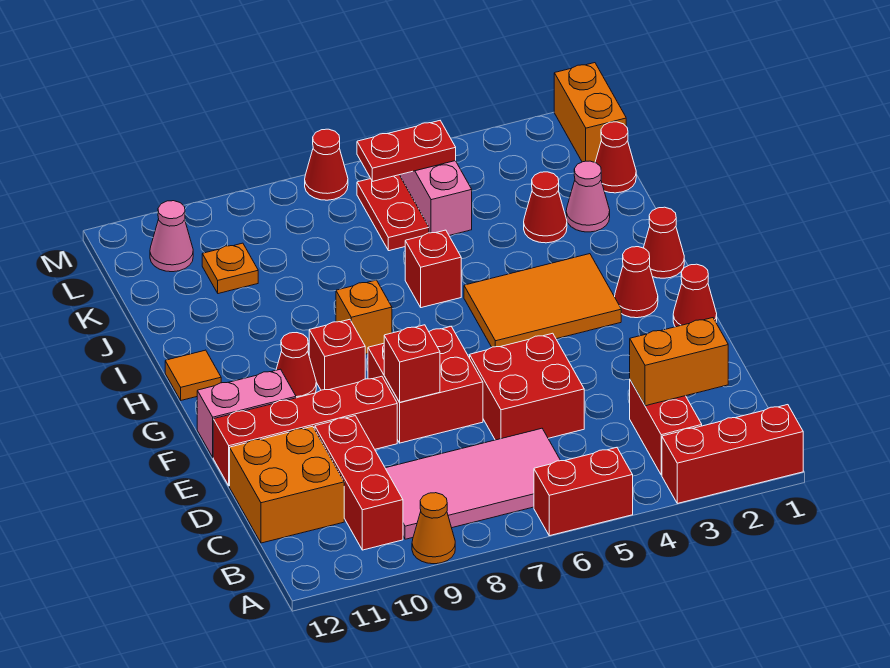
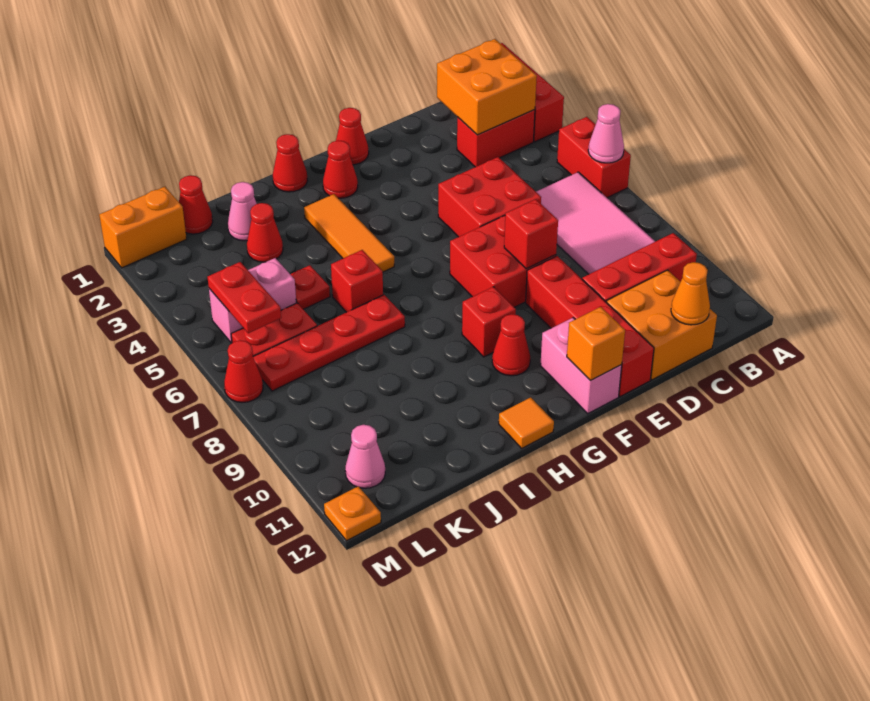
none -> pink 1x1 cone [588,104,624,163]
orange 1x1 cone [412,493,455,564] -> orange 1x1 cone moved to [671,262,710,325]
orange 1x2 brick [630,318,728,406] -> orange 2x2 brick [437,39,537,135]
orange 2x3 tile [464,254,621,347] -> orange 1x3 tile [304,194,394,272]
orange 1x1 brick [336,280,392,354] -> orange 1x1 brick moved to [567,307,625,381]
none -> red 1x4 plate [253,295,405,391]
none -> red 1x1 plate [290,265,330,309]
orange 1x1 plate [202,243,258,294] -> orange 1x1 plate moved to [324,486,381,541]

